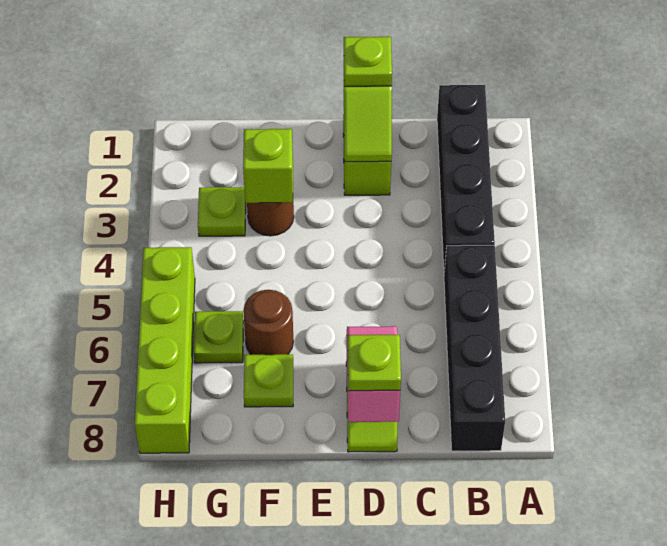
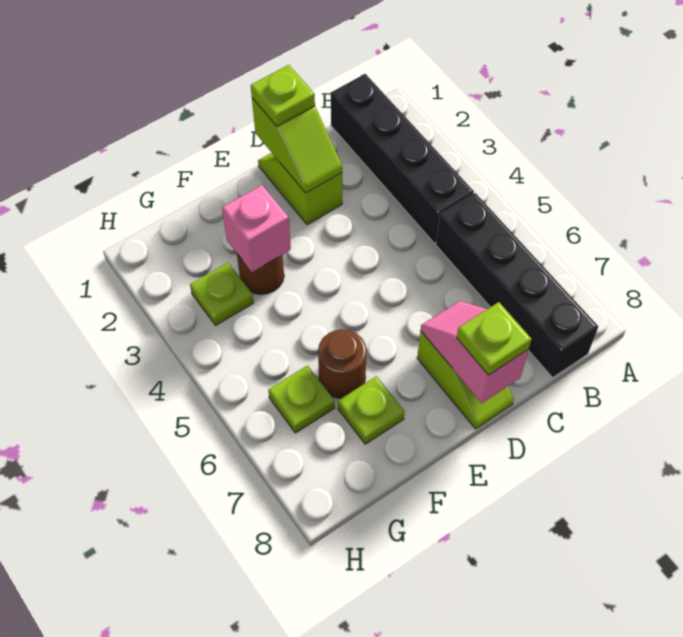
lime 1x1 brick [243,129,293,203] -> pink 1x1 brick [222,185,291,272]
lime 1x4 brick [135,247,195,453] -> none

